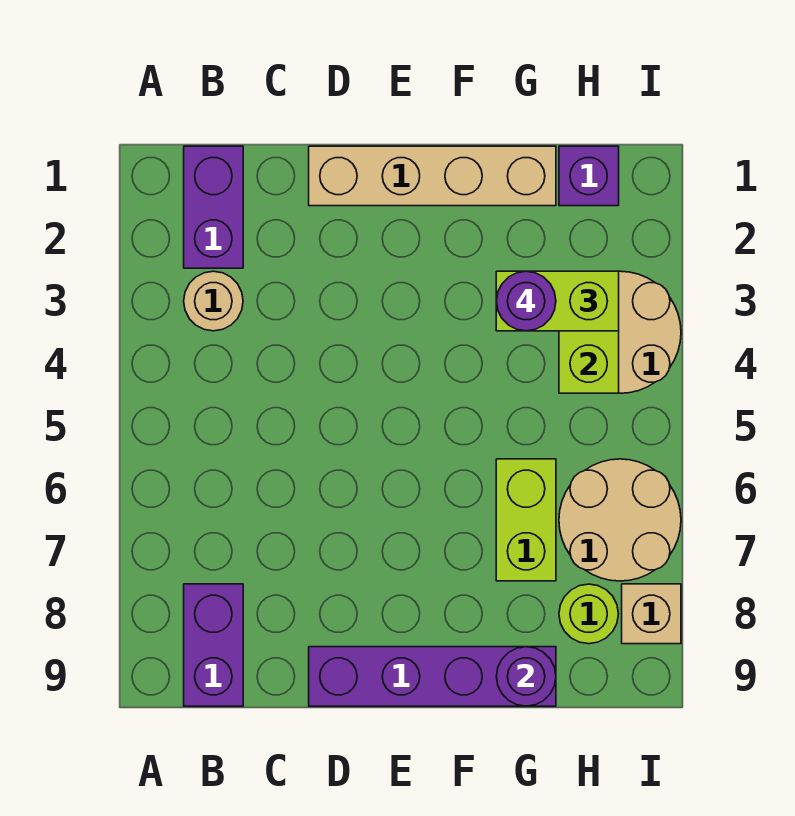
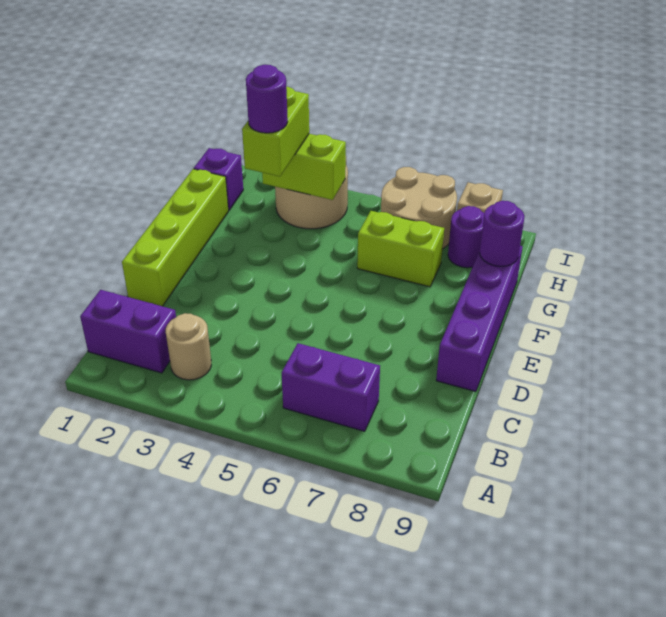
purple 1x2 brick [184,584,243,706] -> purple 1x2 brick moved to [282,343,380,431]
tan 1x4 brick [309,146,556,206] -> lime 1x4 brick [122,169,228,306]
lime 1x1 round brick [559,584,618,644] -> purple 1x1 round brick [448,206,484,268]

